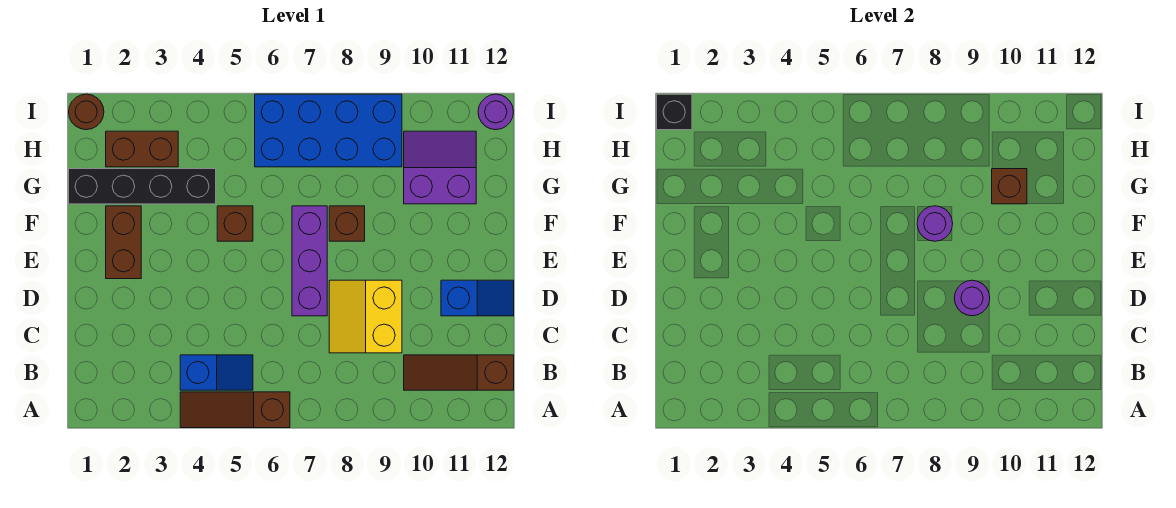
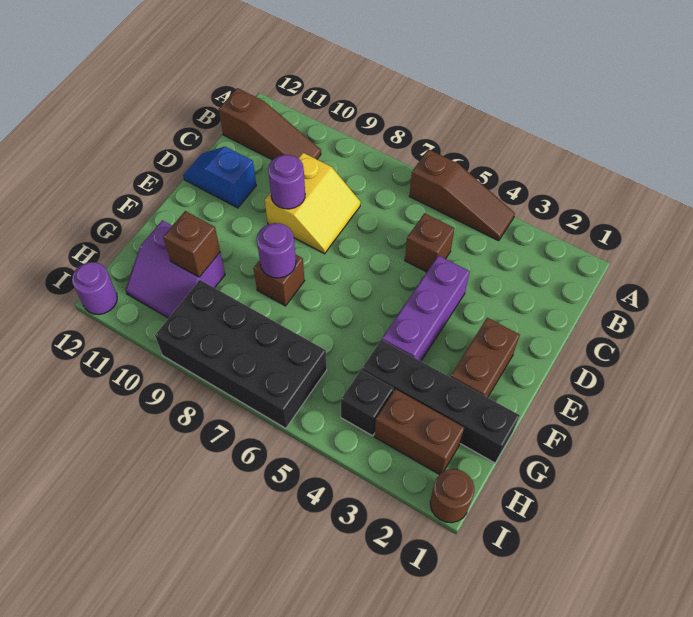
blue 1x2 slope [180,355,253,390] -> none
purple 1x3 brick [292,206,327,316] -> purple 1x3 brick moved to [382,256,470,361]
brown 1x1 brick [217,206,253,241] -> brown 1x1 brick moved to [405,213,455,272]
blue 2x4 brick [255,94,402,167] -> black 2x4 brick [155,280,327,428]
black 1x1 brick [657,94,692,130] -> black 1x1 brick moved to [341,370,394,436]

